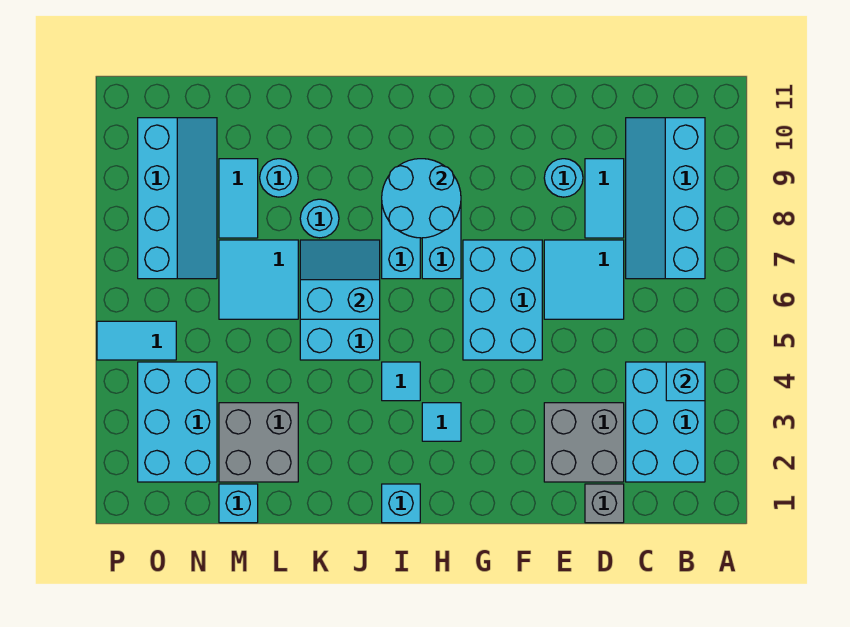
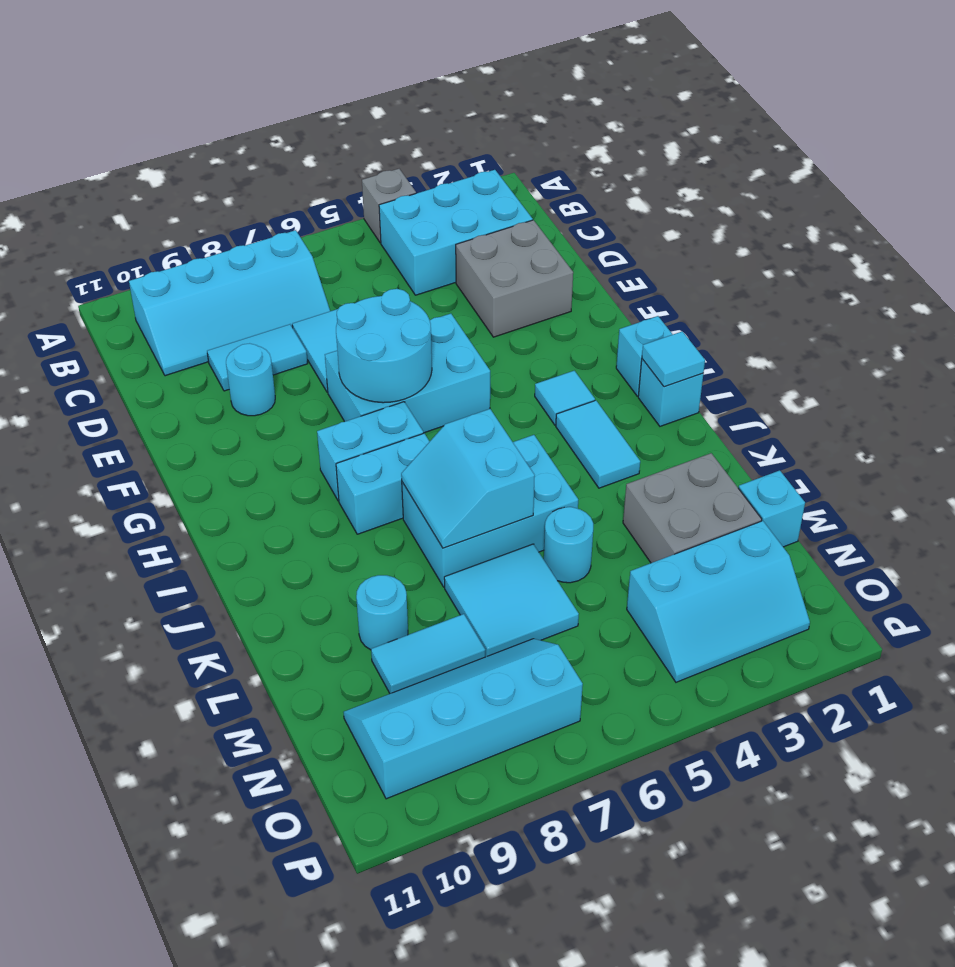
cyan 1x1 brick [666,362,705,401] -> cyan 1x1 brick moved to [616,316,673,396]
grey 1x1 brick [585,484,624,523] -> grey 1x1 brick moved to [362,169,416,243]
cyan 2x2 round brick [382,159,461,238] -> cyan 2x2 round brick moved to [336,289,432,403]
cyan 1x1 tile [382,362,420,401] -> cyan 1x1 tile moved to [642,331,705,387]
cyan 1x1 round brick [300,199,339,238] -> cyan 1x1 round brick moved to [544,507,593,583]
cyan 2x3 brick [138,362,217,482] -> cyan 2x3 slope [627,521,810,682]
cyan 1x2 tile [97,321,176,360] -> cyan 1x2 tile moved to [556,400,640,488]

